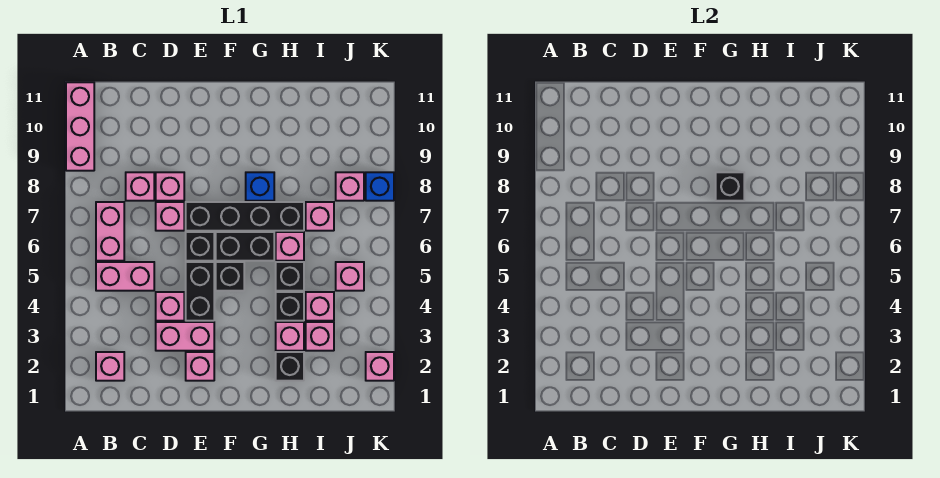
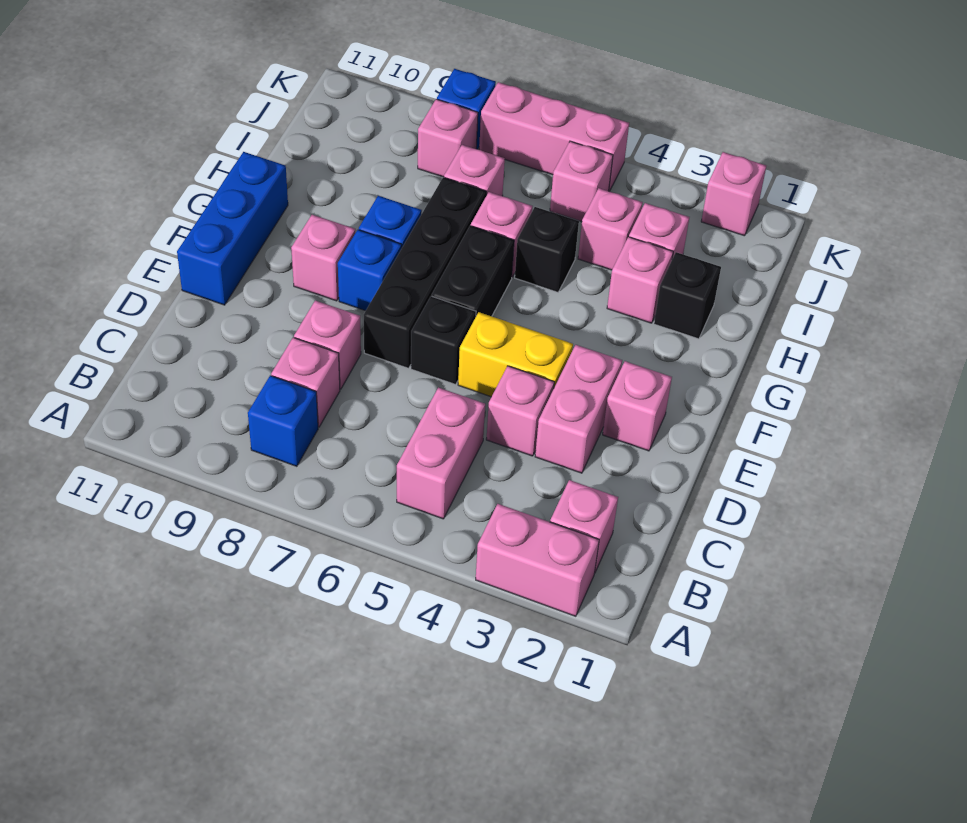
pink 1x3 brick [66,82,94,171] -> pink 1x3 brick moved to [479,82,629,191]
pink 1x2 brick [96,202,124,261] -> pink 1x2 brick moved to [476,504,599,616]
none -> blue 1x1 brick [248,376,318,466]
pink 1x1 brick [156,202,184,231] -> pink 1x1 brick moved to [291,215,355,301]
black 1x2 brick [186,262,214,321] -> yellow 1x2 brick [458,312,573,397]
none -> blue 1x3 brick [177,152,288,305]
black 1x1 brick [216,262,244,291] -> none
none -> blue 1x1 brick [338,230,402,311]
black 1x1 brick [716,172,744,201] -> none
black 1x1 brick [276,292,304,321] -> none

